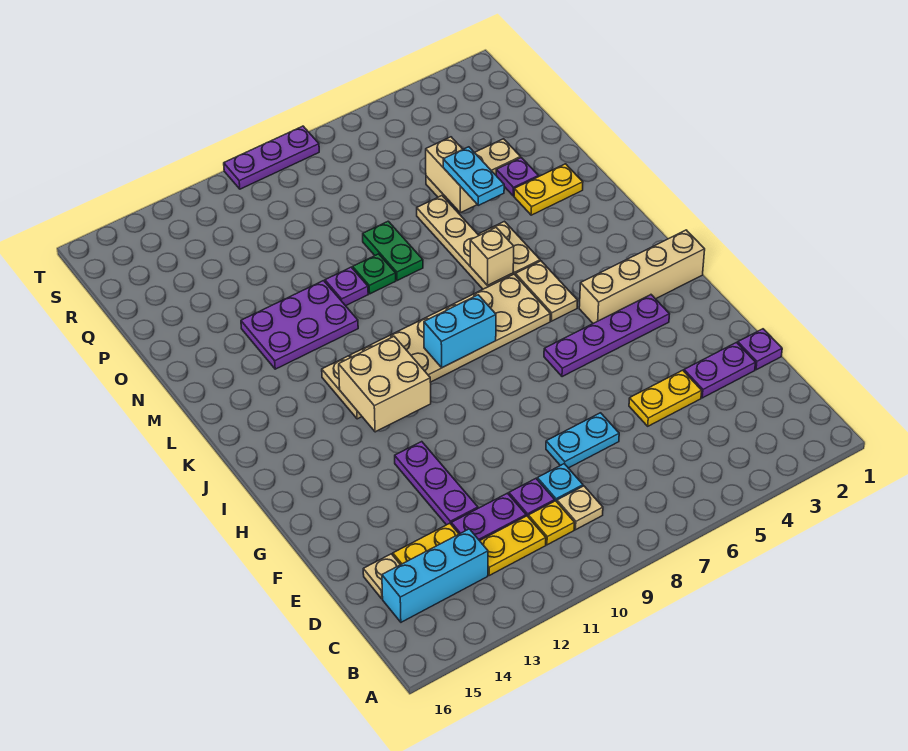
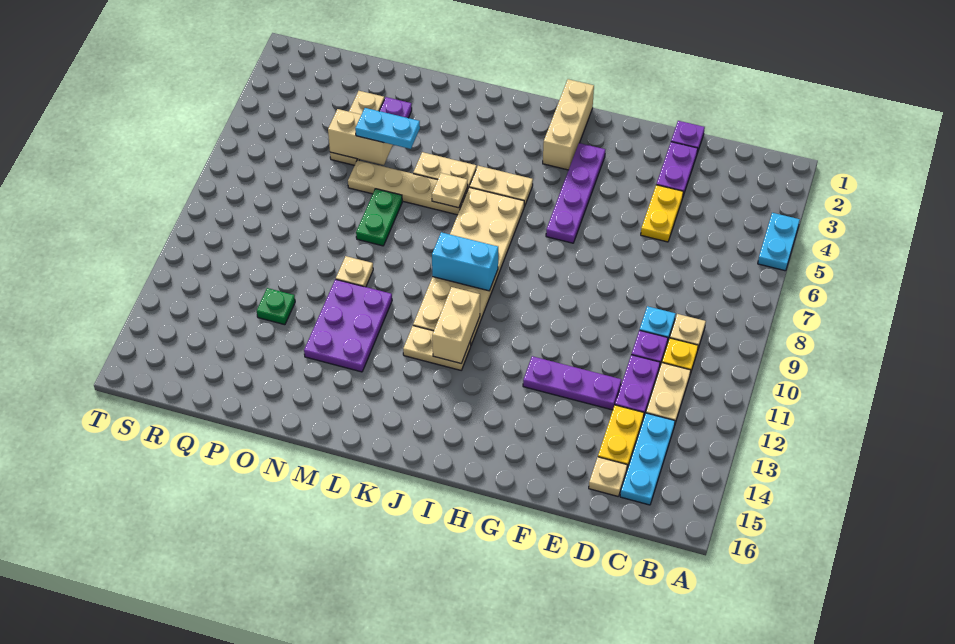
yellow 1x2 plate [480,516,546,575] -> tan 1x2 plate [646,363,691,423]
cyan 1x3 brick [382,529,488,622] -> cyan 1x3 plate [620,413,675,505]
cyan 1x2 plate [546,413,619,468] -> cyan 1x2 plate moved to [758,213,800,271]
tan 1x4 brick [579,230,705,323] -> tan 1x3 brick [543,79,594,170]
tan 2x2 brick [339,337,431,432] -> tan 1x2 brick [432,287,480,363]
cyan 1x2 brick [424,295,496,368] -> cyan 1x2 brick turned to [432,232,498,291]
tan 1x1 brick [470,228,514,285] -> tan 1x1 plate [432,173,468,208]
yellow 1x2 plate [514,164,583,215] -> none
green 1x2 plate [363,221,423,281] -> green 1x2 plate turned to [356,189,402,246]
green 1x1 plate [353,254,396,294] -> green 1x1 plate moved to [257,288,295,325]
purple 1x1 plate [325,267,368,306] -> tan 1x1 plate [336,256,373,287]
purple 1x3 plate [224,126,319,189] -> none

